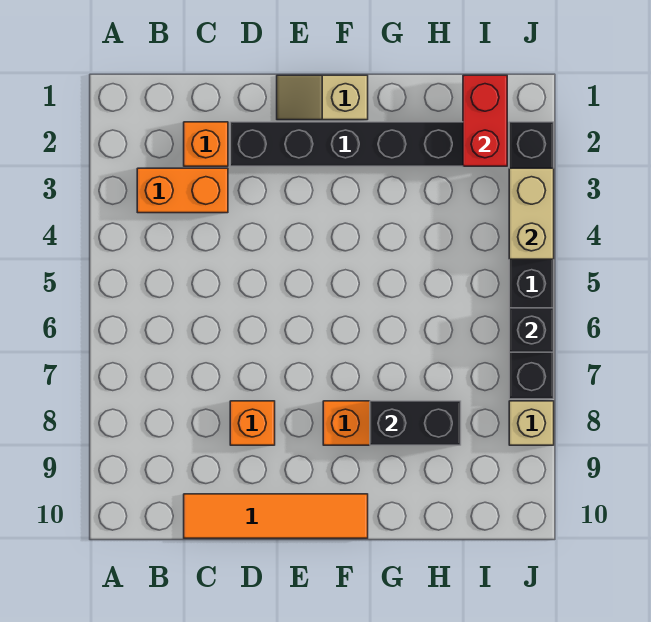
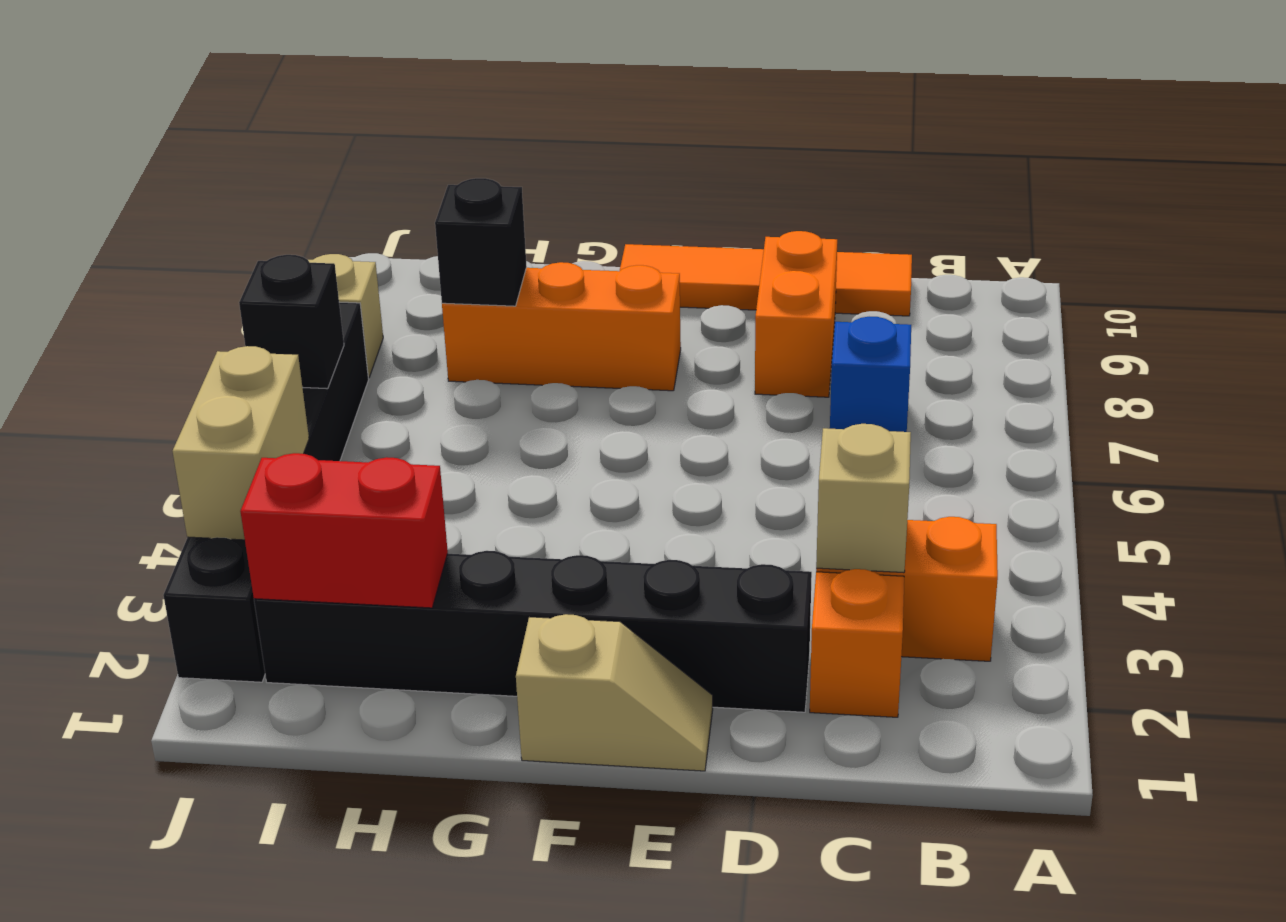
none -> tan 1x1 brick [816,424,911,573]
none -> blue 1x1 brick [830,317,911,432]
orange 1x1 brick [230,401,275,445] -> orange 1x2 brick [755,231,837,397]
black 1x2 brick [370,401,461,445] -> black 1x1 brick [435,178,527,306]
red 1x2 brick [463,75,507,166] -> red 1x2 brick turned to [240,453,448,608]

